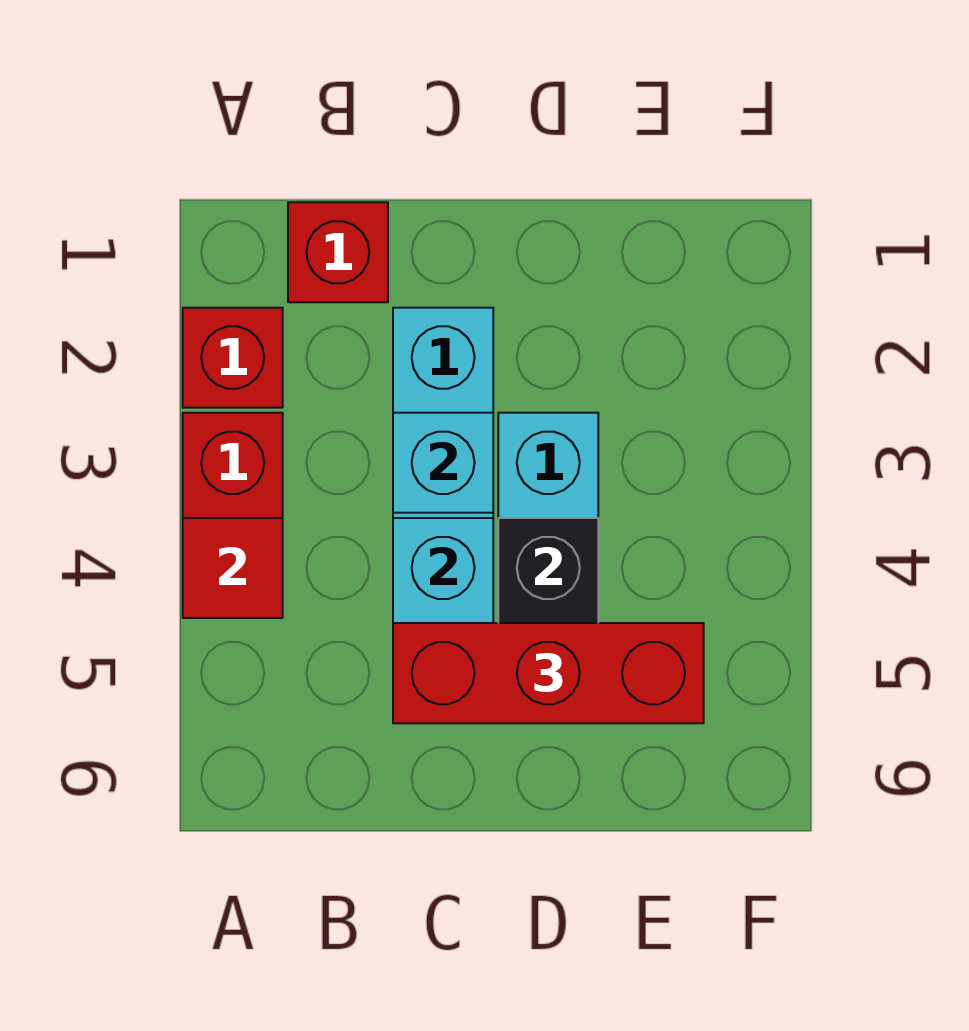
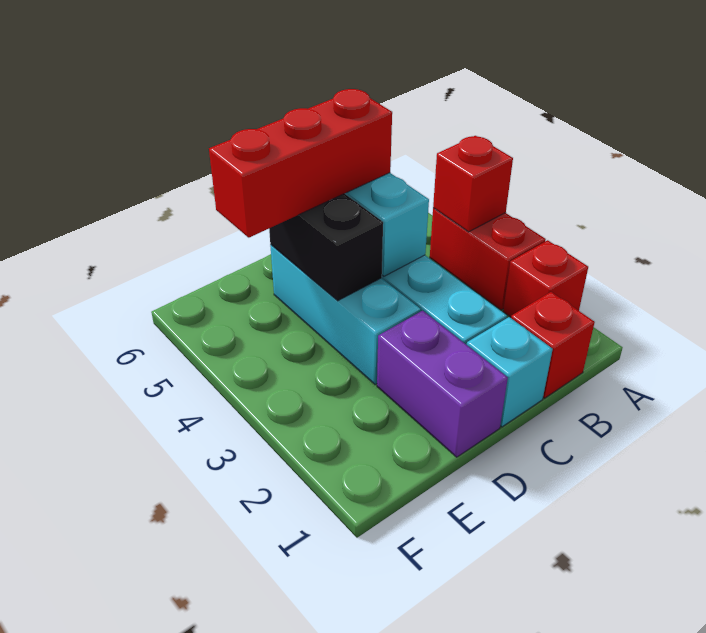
red 1x1 tile [183,518,283,618] -> red 1x1 brick [433,136,513,232]
cyan 1x1 brick [393,413,493,513] -> cyan 1x1 brick moved to [467,317,553,427]
none -> purple 1x2 brick [377,311,508,457]

